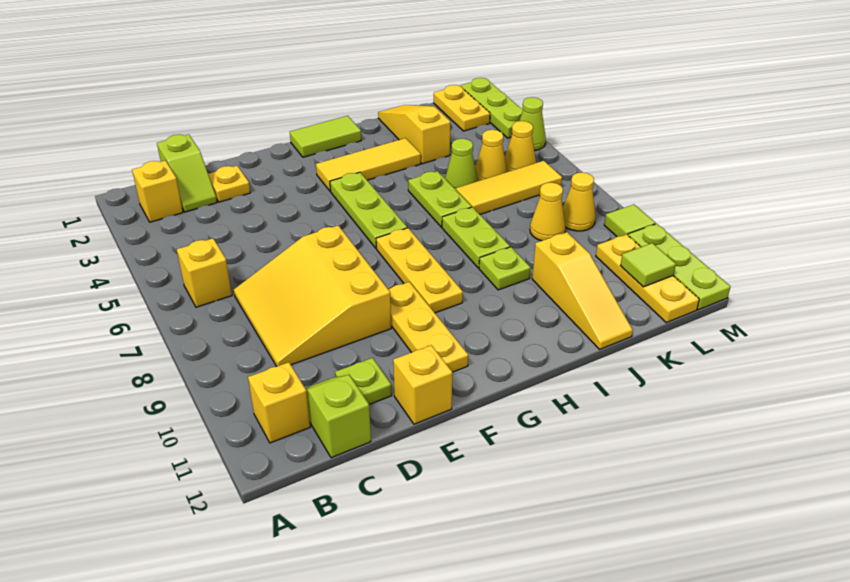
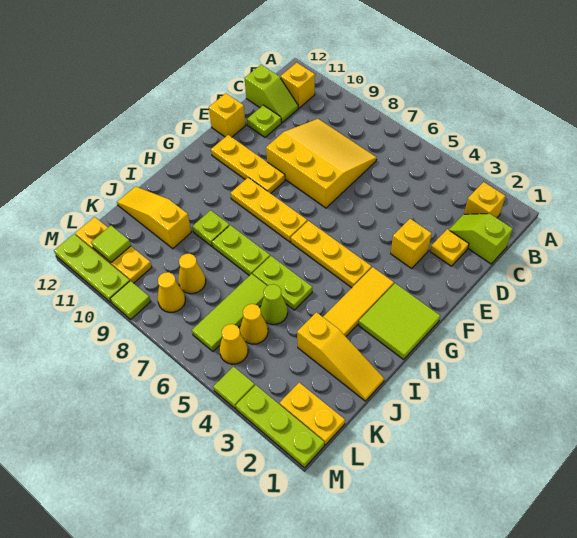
yellow 1x1 brick [177,238,232,307] -> yellow 1x1 brick moved to [391,219,432,268]
lime 1x2 tile [290,116,361,157] -> lime 2x2 tile [359,283,440,359]
lime 1x3 plate [330,172,407,248] -> yellow 1x3 plate [291,221,372,288]
yellow 1x3 tile [456,161,562,214] -> lime 1x3 tile [192,274,267,351]
lime 1x1 cone [519,97,546,151] -> lime 1x1 tile [213,367,255,409]

